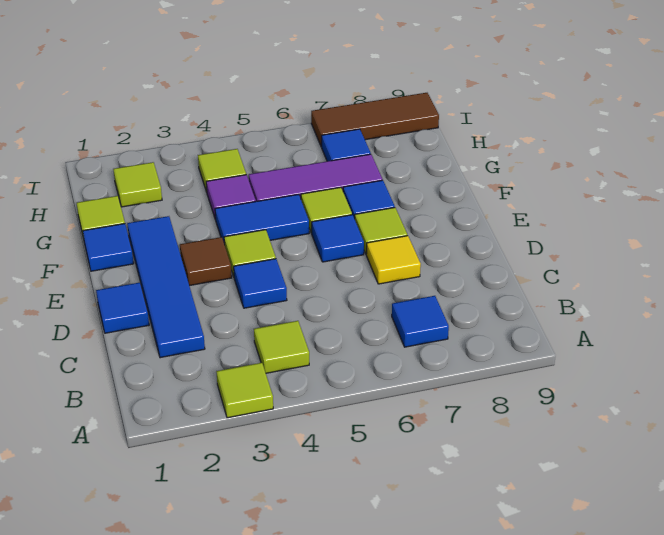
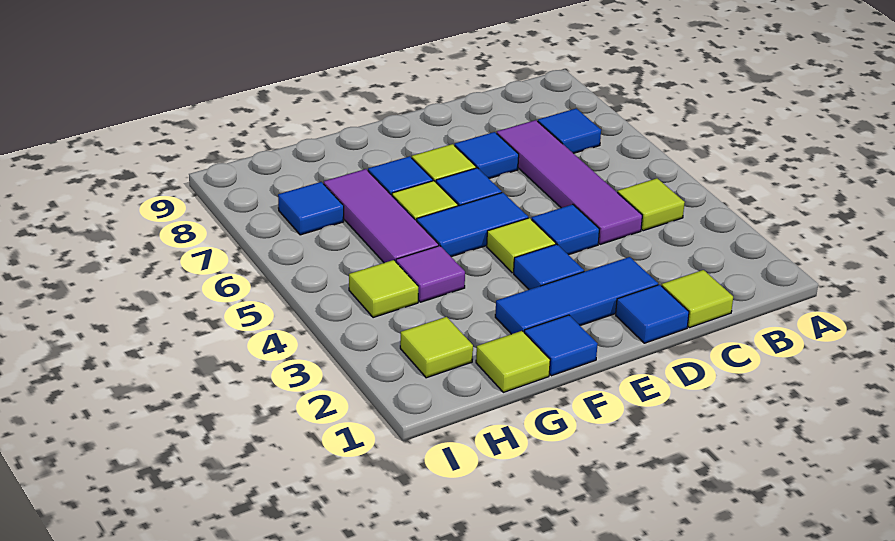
lime 1x1 tile [216,363,273,418] -> lime 1x1 tile moved to [662,270,733,328]
blue 1x4 tile [127,216,205,358] -> blue 1x3 tile [495,257,658,334]
none -> purple 1x4 tile [497,120,642,244]
yellow 1x1 tile [366,236,421,284] -> blue 1x1 tile [455,132,519,179]
brown 1x1 tile [180,237,232,286] -> blue 1x1 tile [514,244,584,290]
blue 1x2 tile [215,194,309,245] -> blue 1x2 tile turned to [417,193,528,257]
brown 1x3 tile [311,93,439,147] -> none

